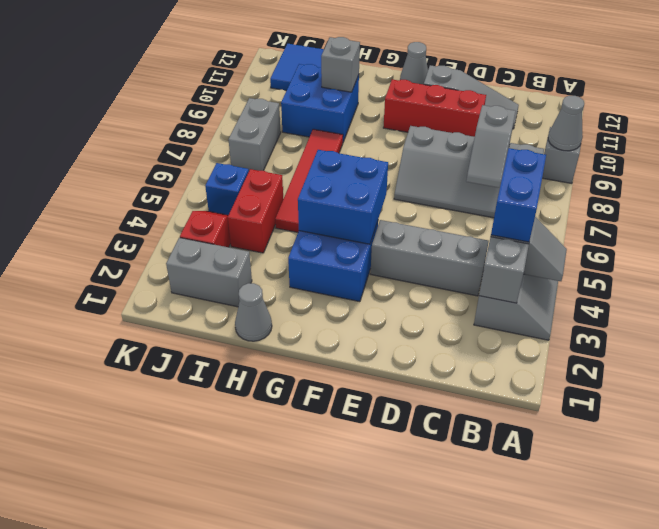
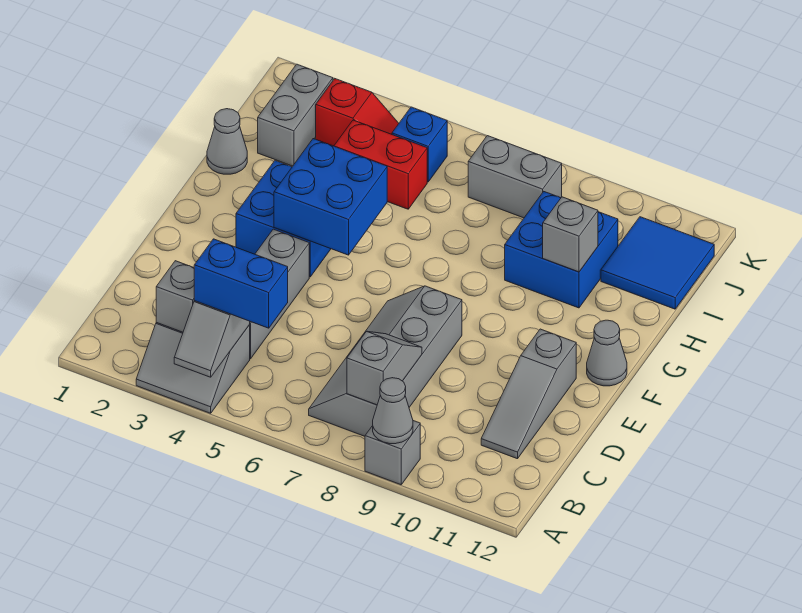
grey 1x2 slope [466,105,516,188] -> grey 1x2 slope turned to [347,331,422,405]
red 1x3 brick [383,79,486,137] -> none
red 1x4 tile [275,129,343,232] -> none

